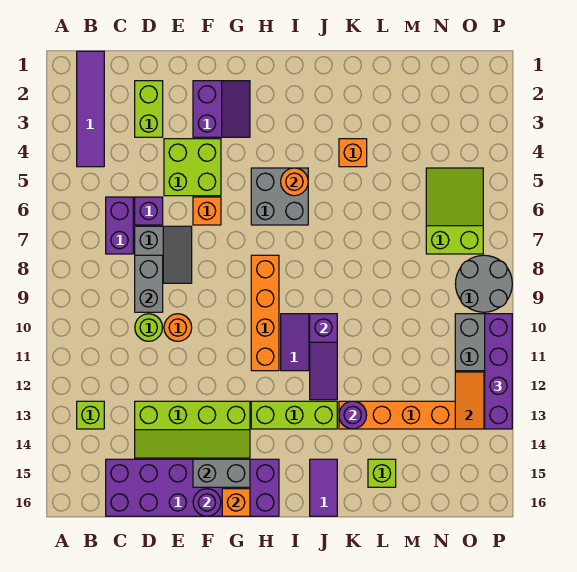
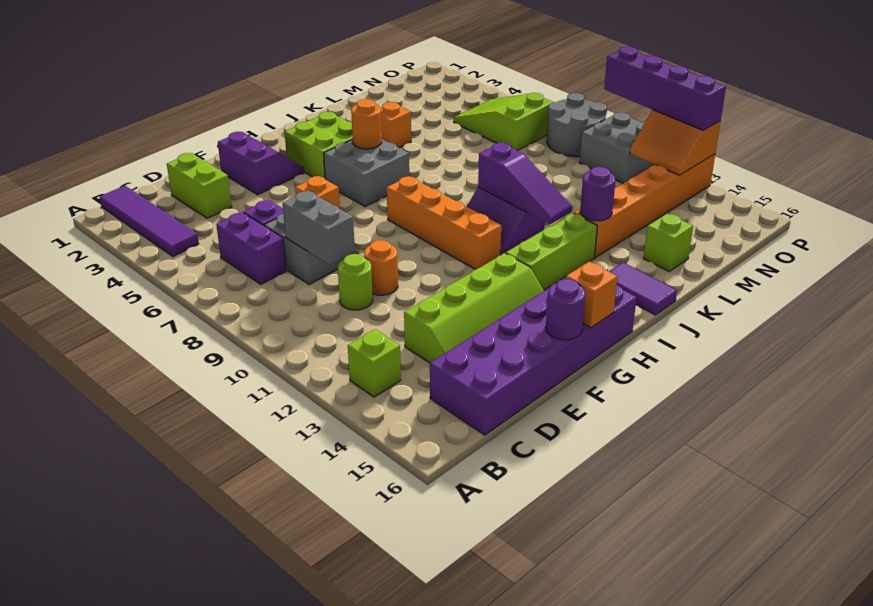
lime 2x2 brick [164,139,221,196] -> lime 2x2 brick moved to [285,112,353,178]
grey 1x2 brick [193,459,250,487] -> none

